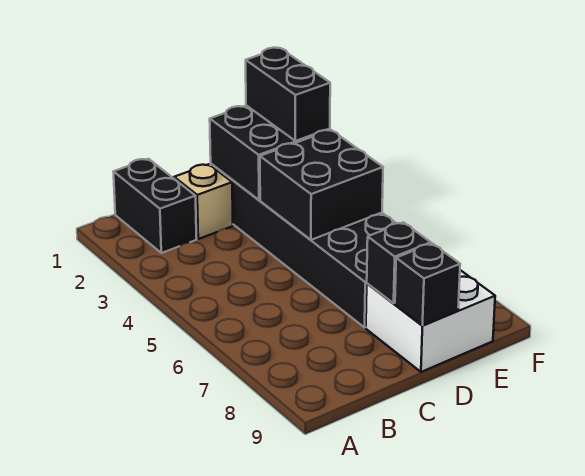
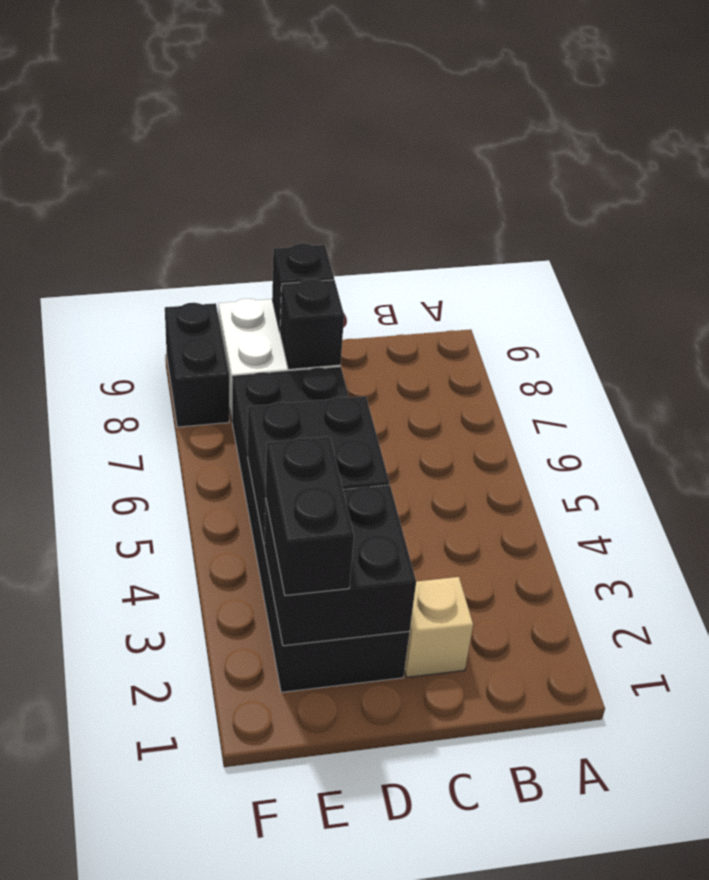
black 1x2 brick [114,159,197,253] -> black 1x2 brick moved to [165,303,229,427]

